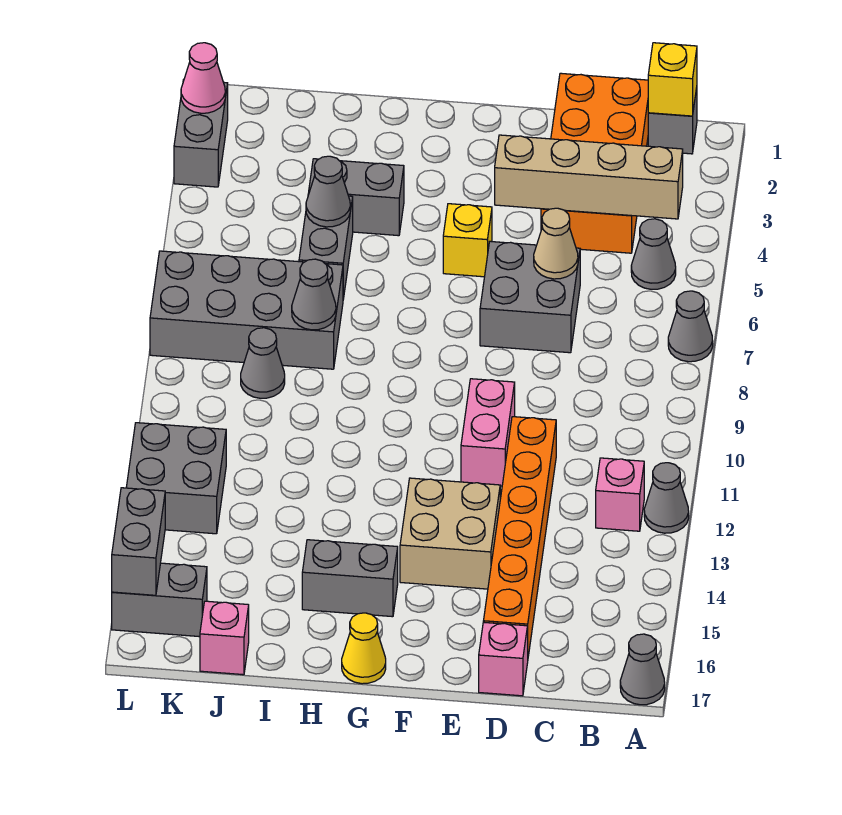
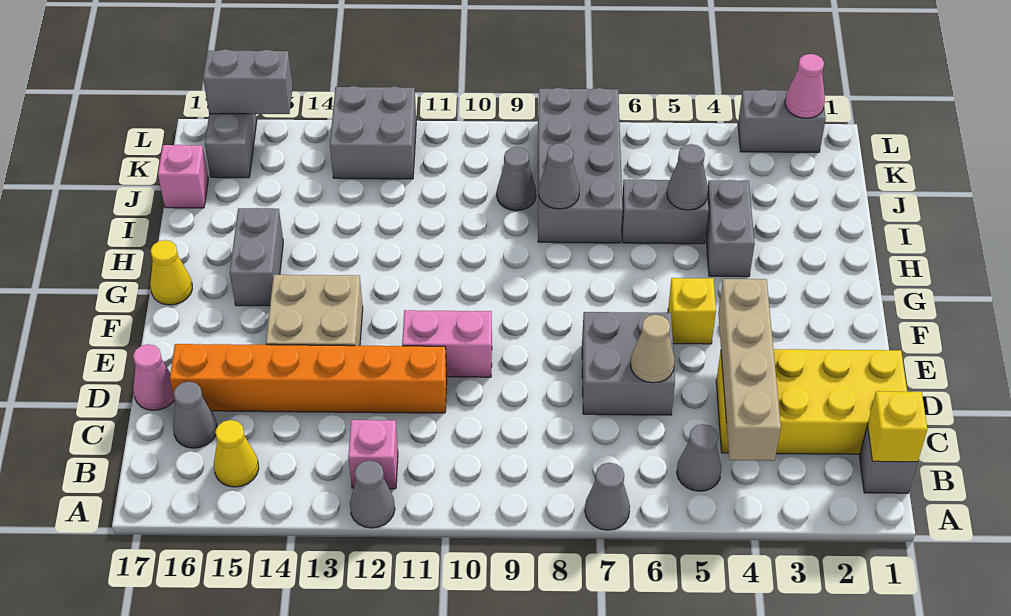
grey 1x1 cone [620,634,665,705] -> grey 1x1 cone moved to [173,382,217,448]
none -> yellow 1x1 cone [214,420,259,487]
orange 2x4 brick [541,73,648,253] -> yellow 2x4 brick [716,349,907,454]
pink 1x1 brick [479,622,528,696] -> pink 1x1 cone [133,344,174,411]

